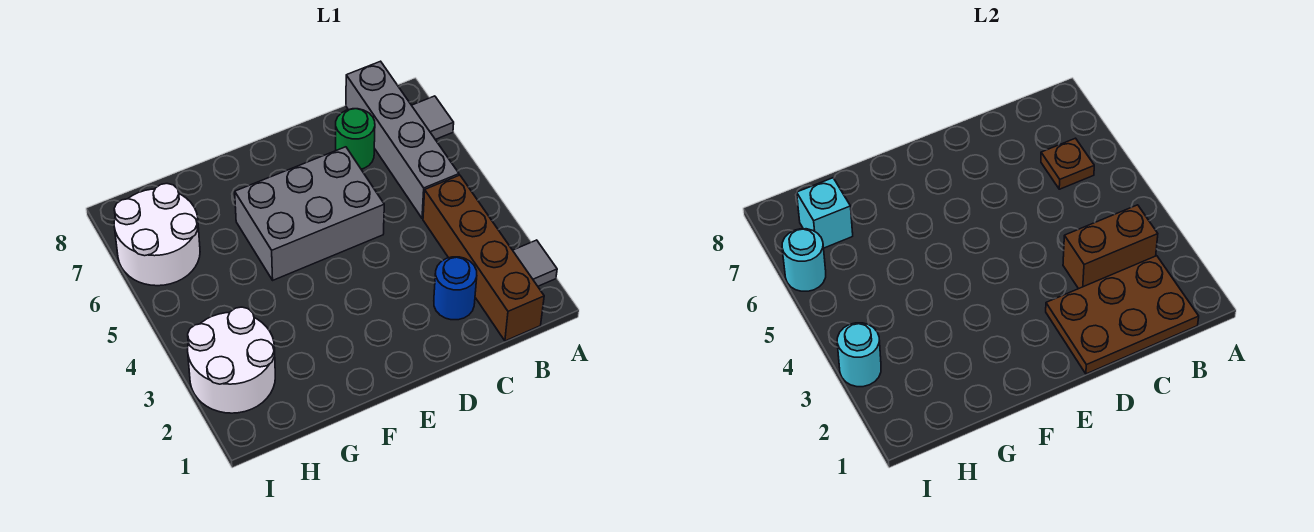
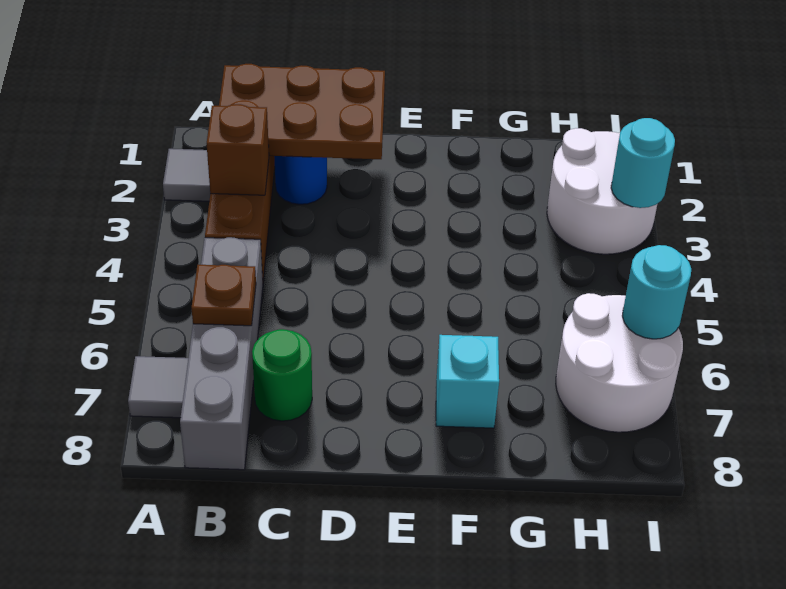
brown 1x2 brick [1063,205,1158,289] -> brown 1x1 brick [207,104,269,195]
grey 2x3 brick [235,147,384,280] -> none
cyan 1x1 brick [797,178,853,248] -> cyan 1x1 brick moved to [436,335,499,428]

